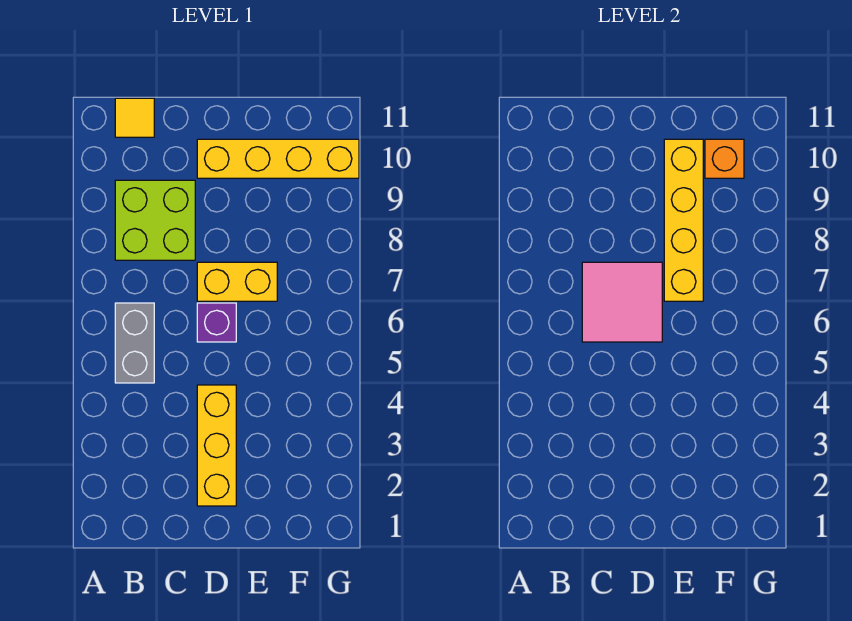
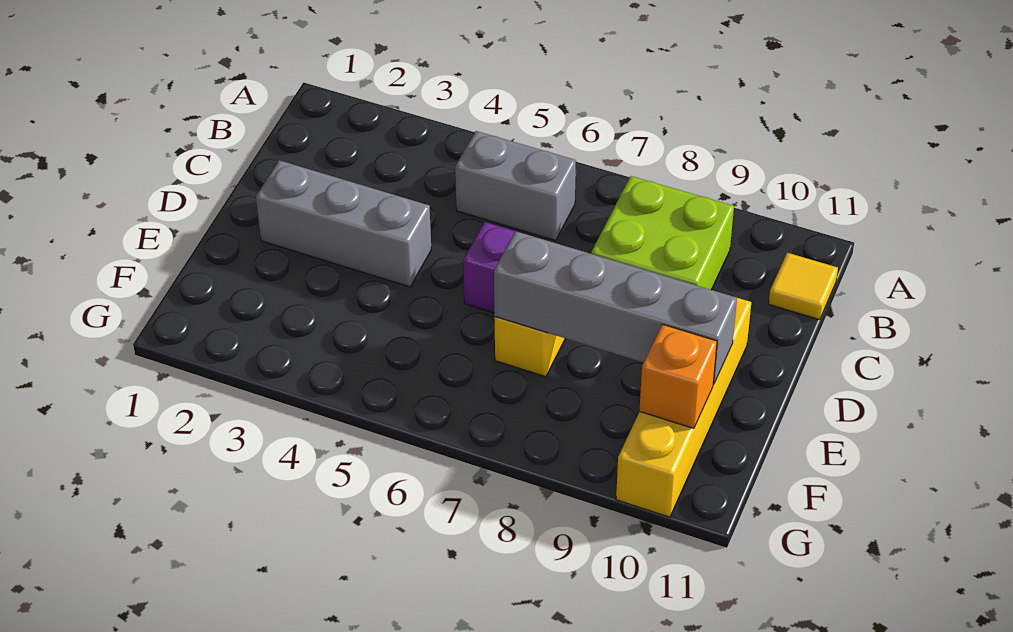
pink 2x2 tile [582,262,662,342] -> none
yellow 1x3 brick [197,385,236,506] -> grey 1x3 brick [256,160,431,287]
yellow 1x4 brick [664,139,703,301] -> grey 1x4 brick [494,231,737,384]

